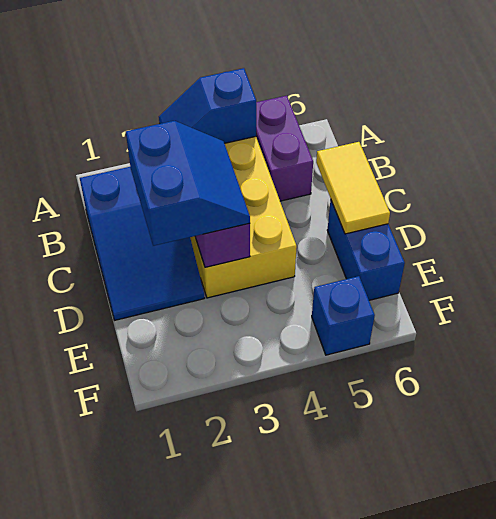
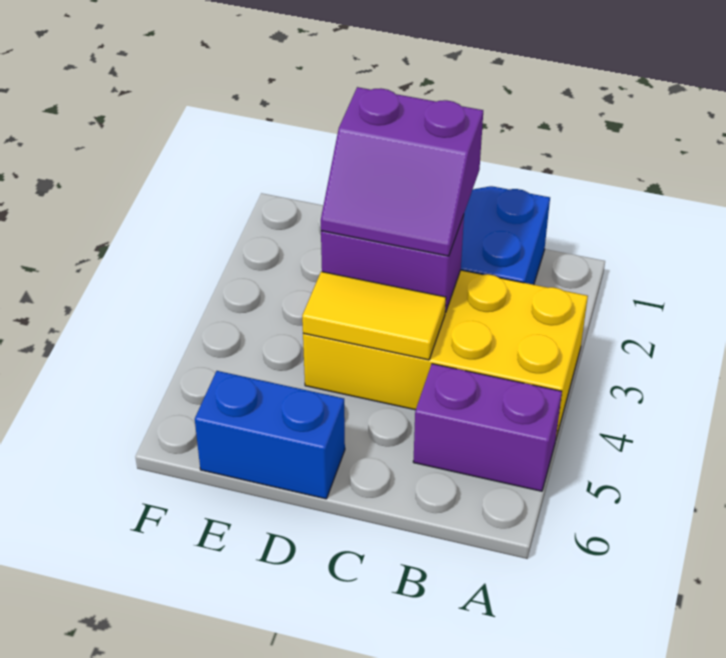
blue 1x2 slope [159,68,256,143] -> none
blue 2x2 slope [126,121,250,246] -> purple 2x2 slope [321,87,483,256]
yellow 1x2 tile [316,142,390,234] -> yellow 1x2 tile moved to [302,272,446,360]
blue 1x1 brick [312,276,375,355] -> none

